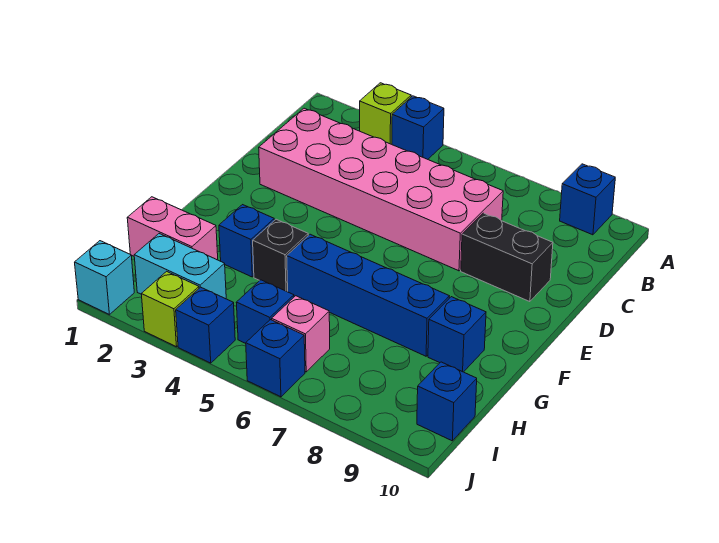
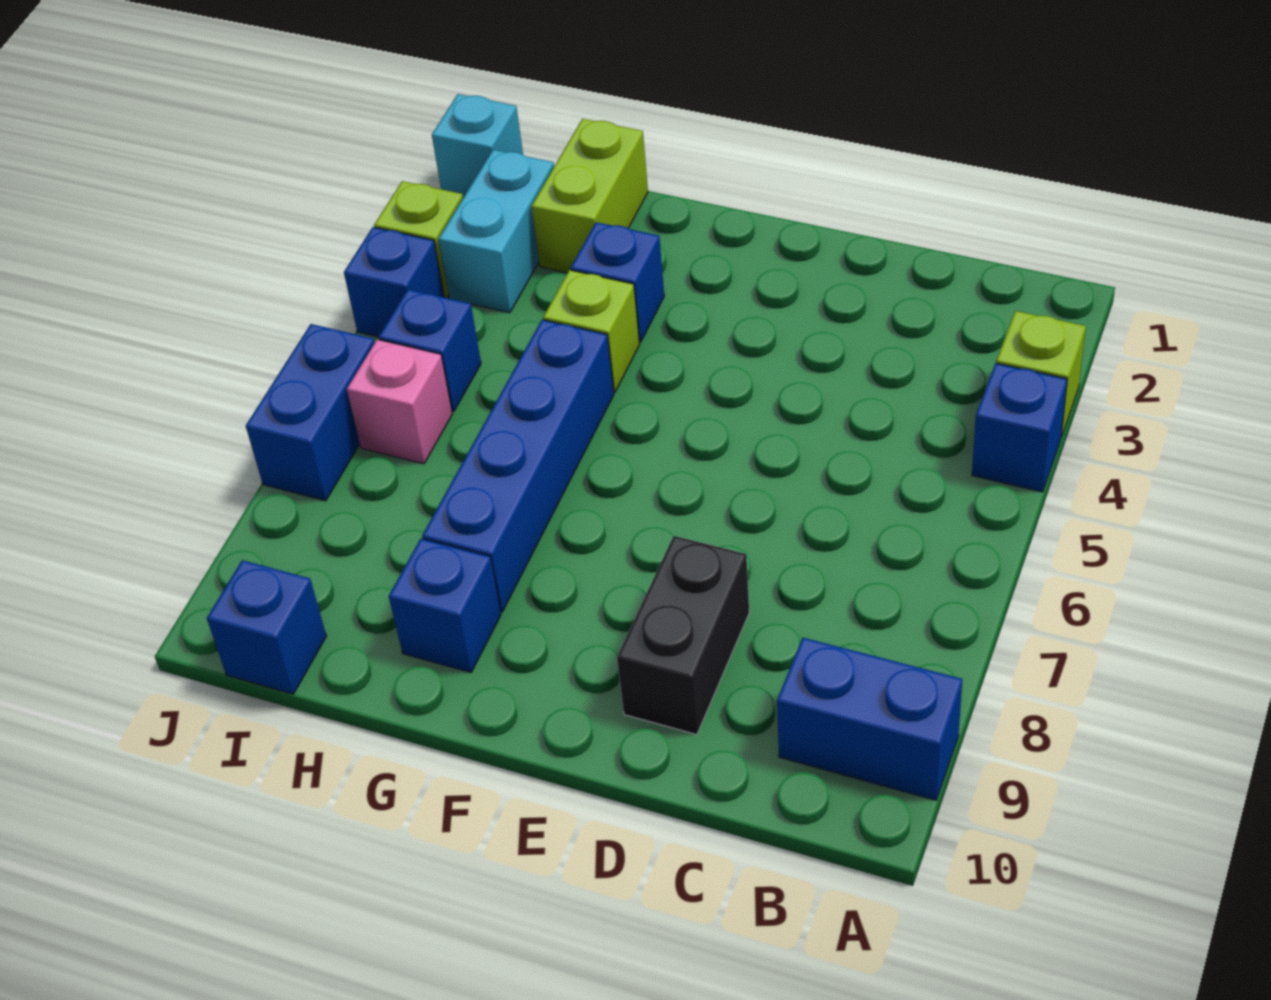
blue 1x1 brick [560,164,615,235] -> blue 1x2 brick [777,638,962,800]
pink 2x6 brick [259,108,503,271] -> none
black 1x1 brick [253,219,308,291] -> lime 1x1 brick [543,270,640,392]
pink 1x2 brick [127,197,218,260] -> lime 1x2 brick [531,119,648,273]
blue 1x1 brick [246,320,305,397] -> blue 1x2 brick [246,324,375,501]

